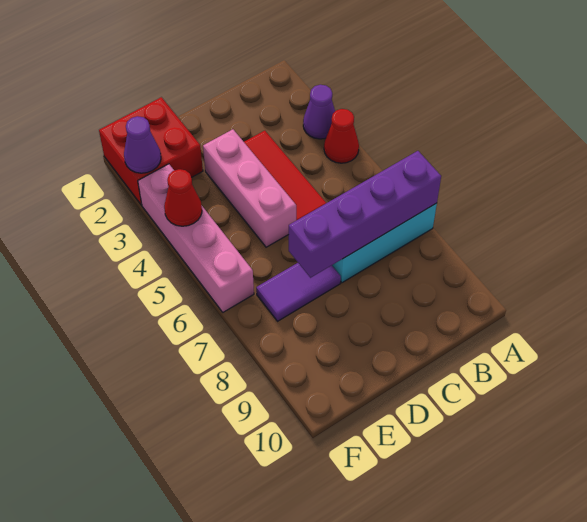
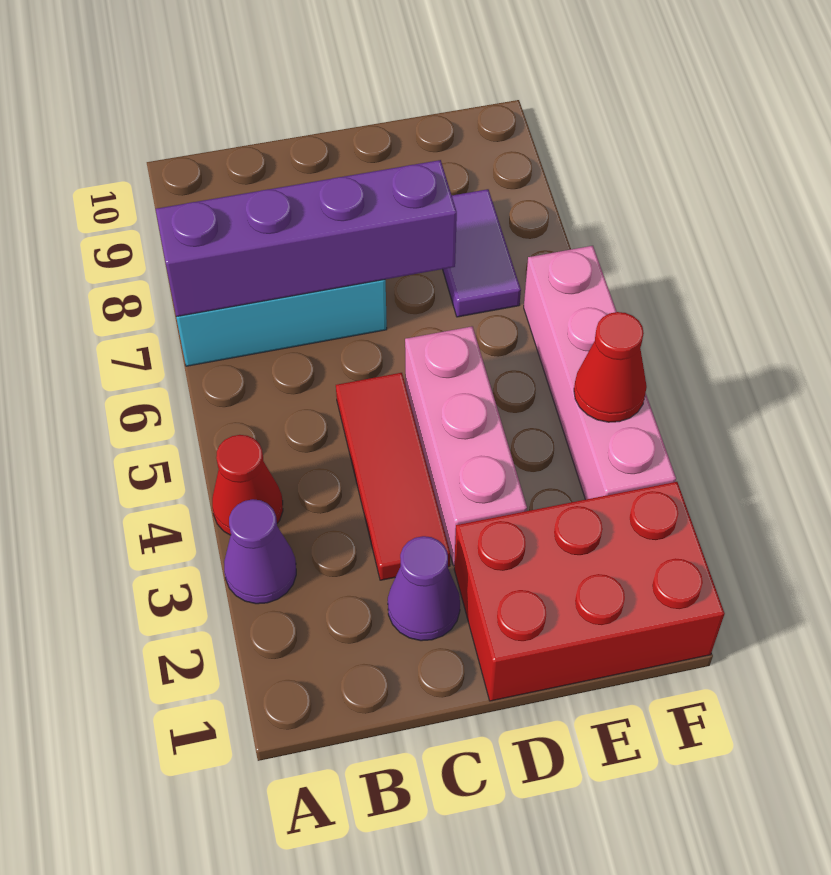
purple 1x2 tile [256,263,341,321] -> purple 1x2 tile turned to [443,189,521,317]
red 2x2 brick [99,97,203,205] -> red 2x3 brick [454,482,725,701]
purple 1x1 cone [124,116,161,173] -> purple 1x1 cone moved to [388,536,460,641]

